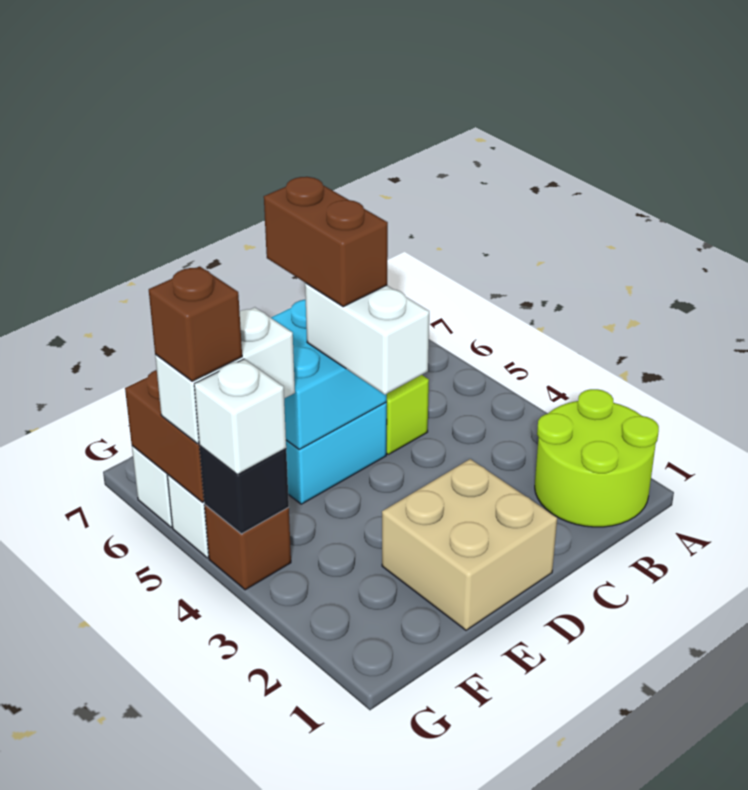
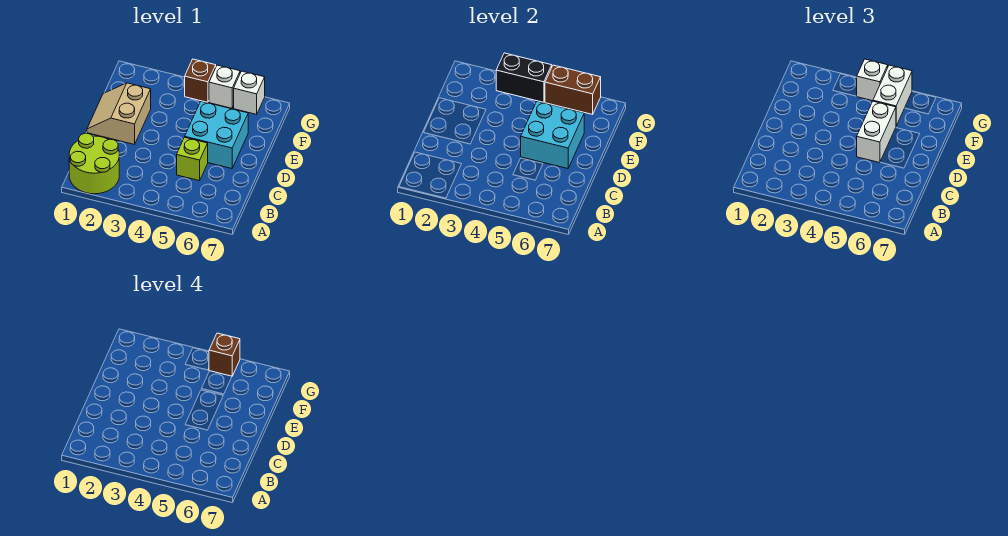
tan 2x2 brick [382,459,557,630] -> tan 2x2 slope [87,83,151,144]
white 1x2 brick [305,283,429,395] -> white 1x2 brick turned to [857,101,896,163]
brown 1x2 brick [264,177,388,307] -> none
black 1x1 brick [200,446,289,534] -> black 1x2 brick [496,53,552,102]

